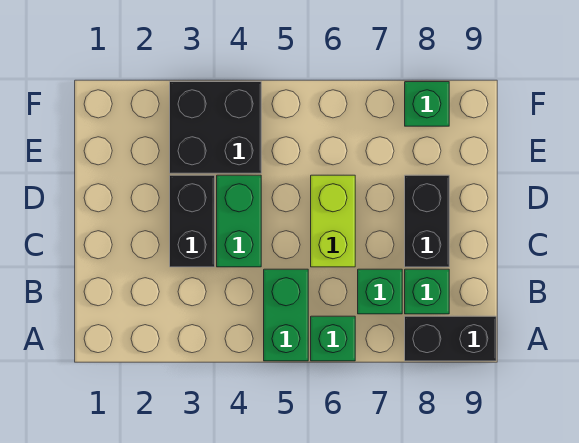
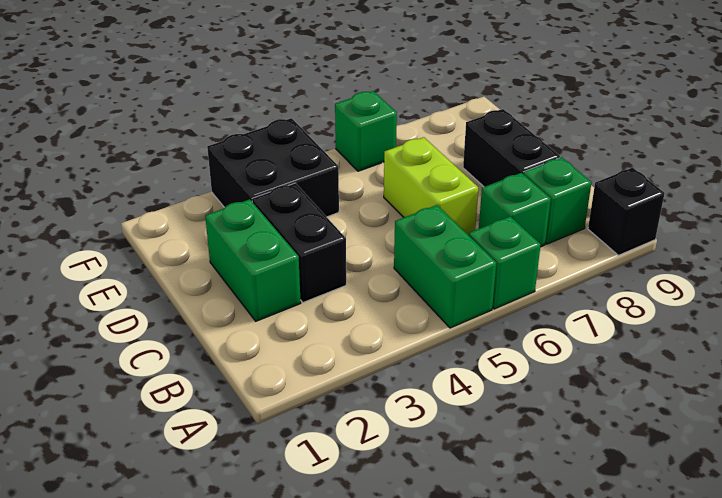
black 1x2 brick [405,316,496,361] -> black 1x1 brick [588,168,665,255]
green 1x2 brick [217,175,261,267] -> green 1x2 brick moved to [205,199,301,321]
green 1x1 brick [405,82,449,126] -> green 1x1 brick moved to [335,91,397,171]

